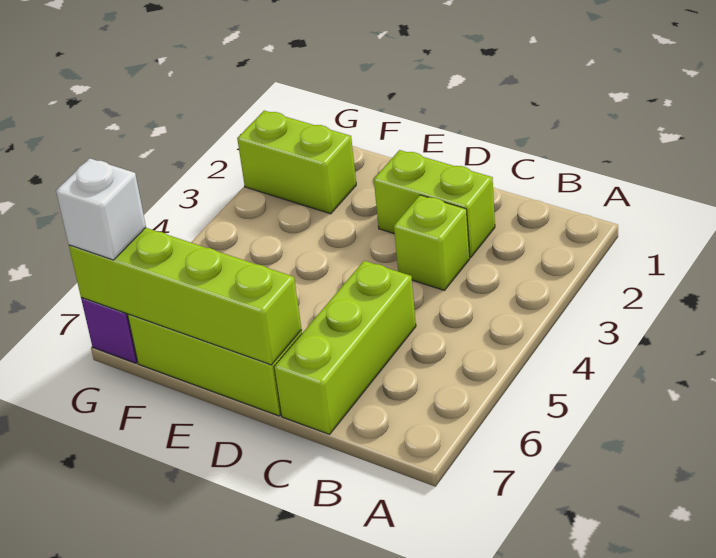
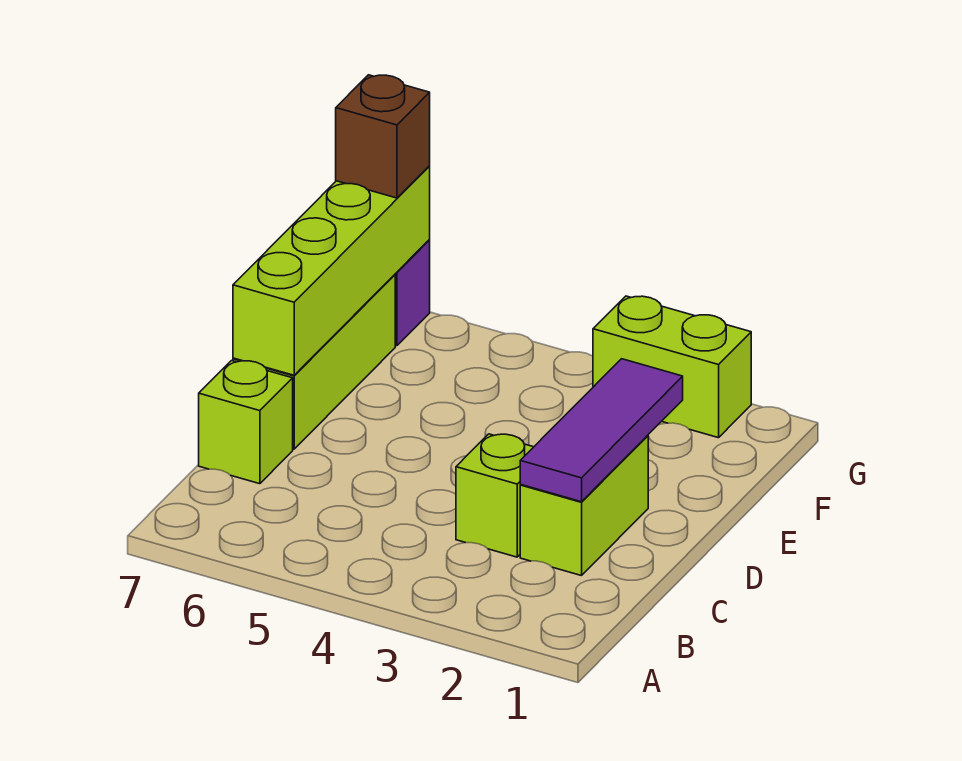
none -> purple 1x3 tile [520,359,683,502]
lime 1x3 brick [274,261,416,434] -> lime 1x1 brick [199,361,293,484]
lime 1x2 brick [237,111,356,214] -> lime 1x2 brick turned to [593,296,751,438]
white 1x1 brick [56,158,146,260] -> brown 1x1 brick [336,75,430,198]

